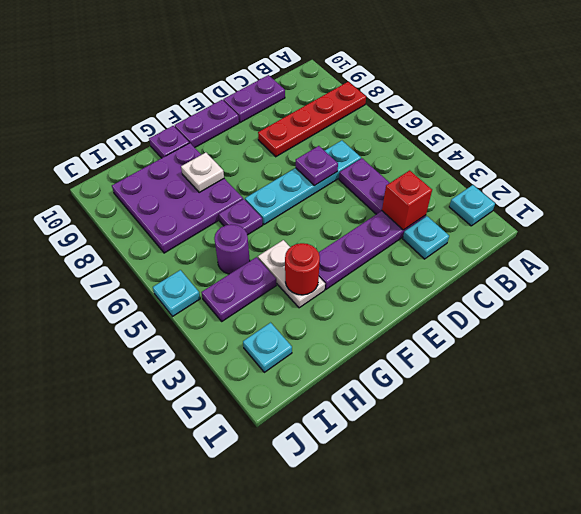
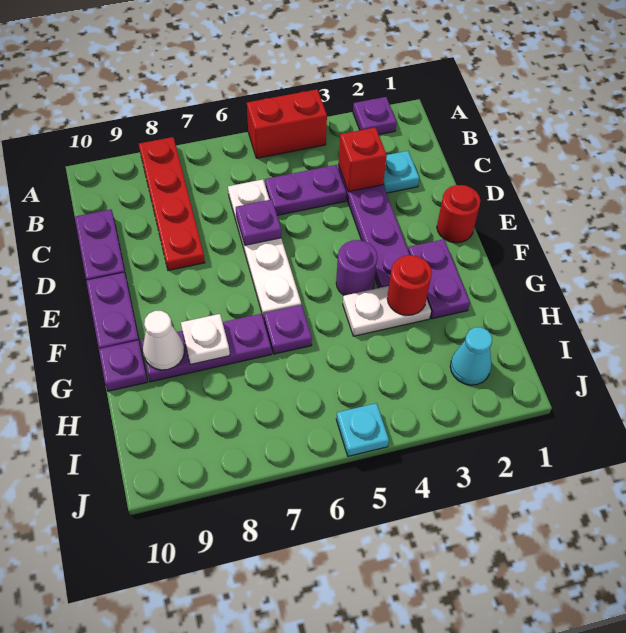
cyan 1x1 plate [449,185,495,226] -> purple 1x1 plate [353,97,397,135]
none -> red 1x2 brick [247,89,327,158]
cyan 1x4 plate [245,141,361,224] -> white 1x4 plate [228,179,301,319]
none -> red 1x1 round brick [437,185,480,243]
purple 3x3 plate [112,143,243,253] -> purple 1x3 plate [141,314,271,382]
none -> white 1x1 cone [143,311,184,370]
purple 1x2 plate [201,257,276,321] -> purple 1x2 plate moved to [408,239,470,319]
purple 1x1 round brick [214,224,250,274] -> purple 1x1 round brick moved to [336,240,377,296]
cyan 1x1 plate [243,323,292,372] -> cyan 1x1 cone [450,327,492,385]

